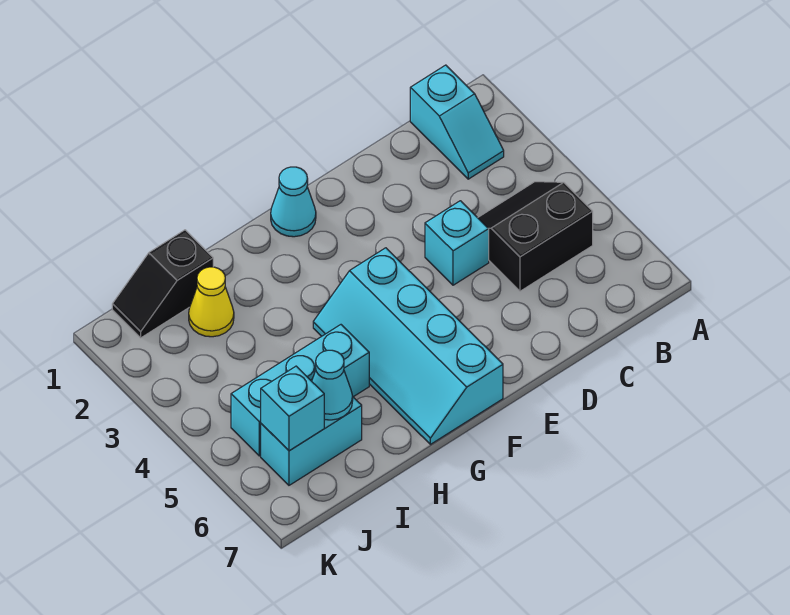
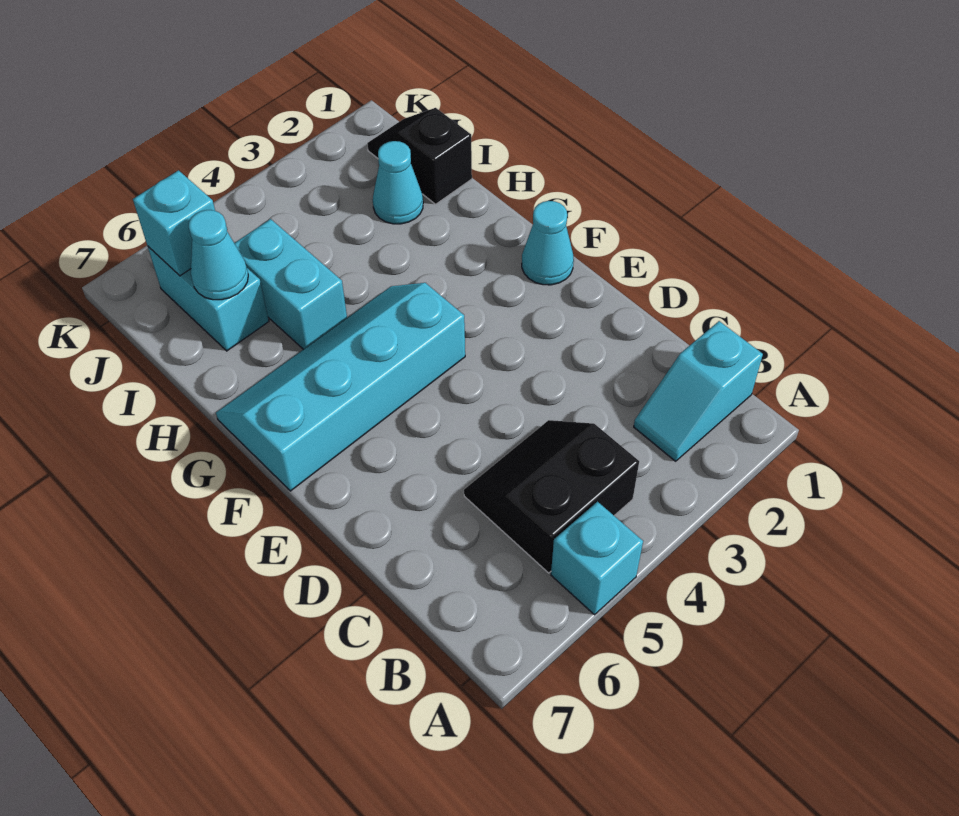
black 2x2 slope [478,182,593,291] -> black 2x2 slope turned to [464,420,639,573]
cyan 1x1 brick [425,201,489,285] -> cyan 1x1 brick moved to [551,502,643,615]
cyan 1x3 brick [231,325,369,456] -> cyan 1x2 brick [234,219,347,349]
yellow 1x1 cone [189,267,234,337] -> cyan 1x1 cone [373,141,423,224]

